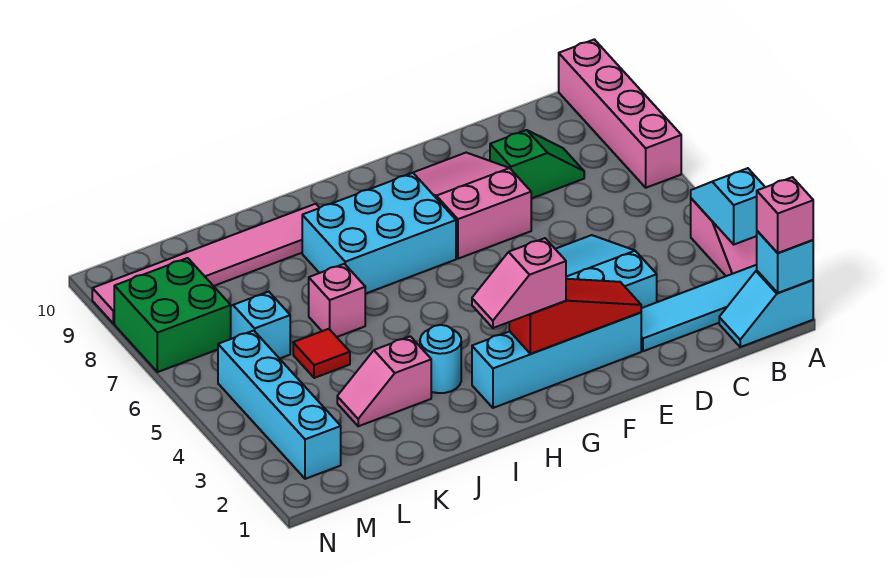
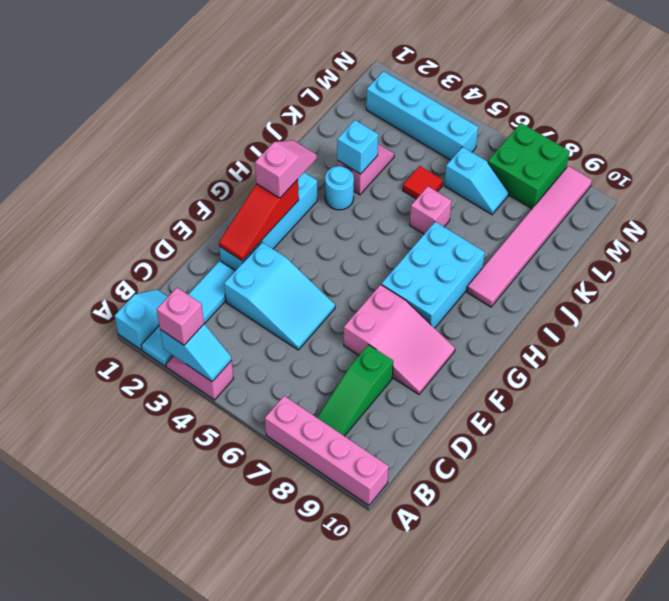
cyan 1x1 brick [757,231,813,293] -> cyan 1x1 brick moved to [337,120,378,174]
pink 1x1 brick [757,177,813,253] -> pink 1x1 brick moved to [157,288,204,345]
green 1x2 slope [490,130,584,199] -> green 1x3 slope [317,345,393,436]

